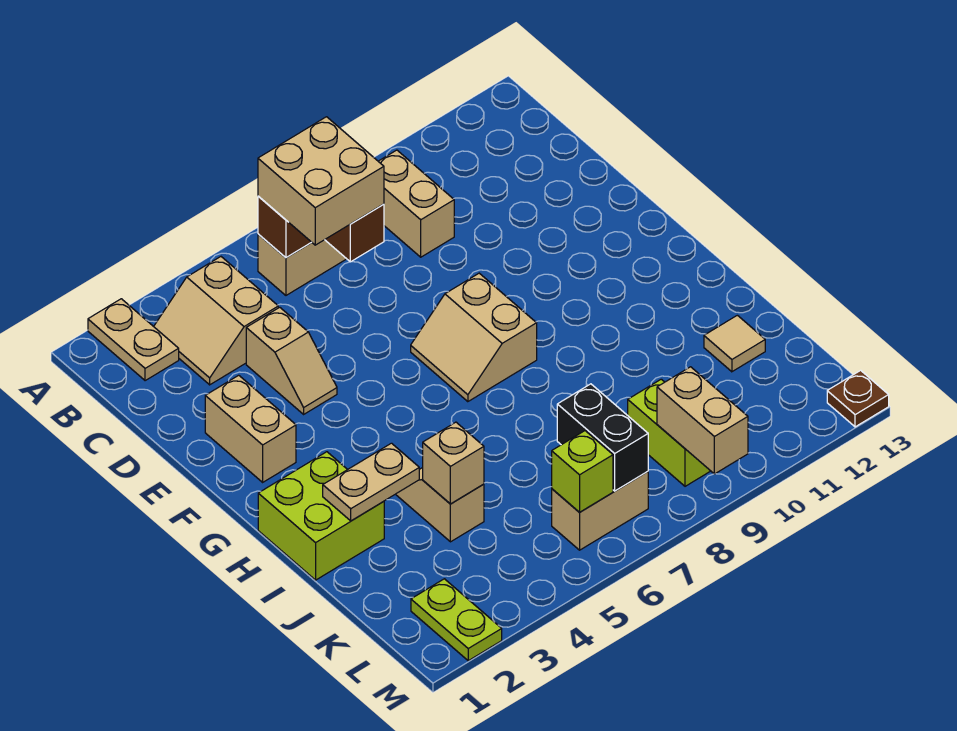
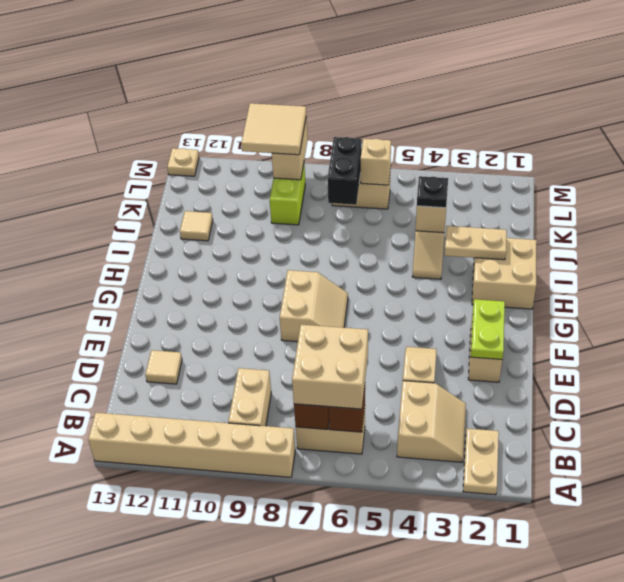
none -> tan 1x6 brick [88,413,295,477]
none -> tan 1x1 tile [145,350,182,384]
lime 2x2 brick [258,452,384,580] -> tan 2x2 brick [472,238,537,309]
none -> black 1x1 plate [417,176,448,208]
lime 1x2 plate [411,579,502,661] -> lime 1x2 plate moved to [471,299,505,359]
lime 1x1 brick [552,431,613,512] -> tan 1x1 brick [360,139,391,185]
none -> tan 2x2 tile [241,103,306,155]
brown 1x1 plate [827,370,889,427] -> tan 1x1 plate [167,148,199,176]

